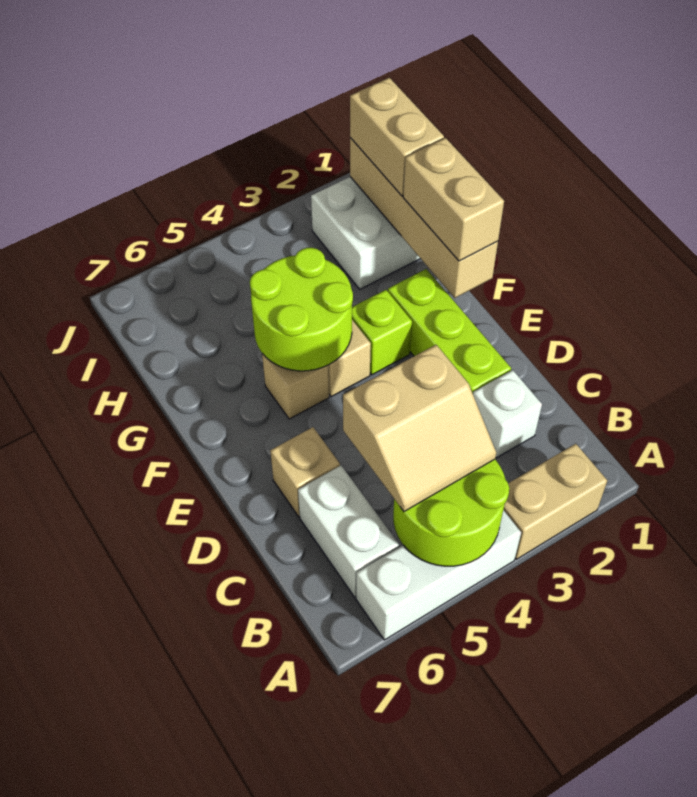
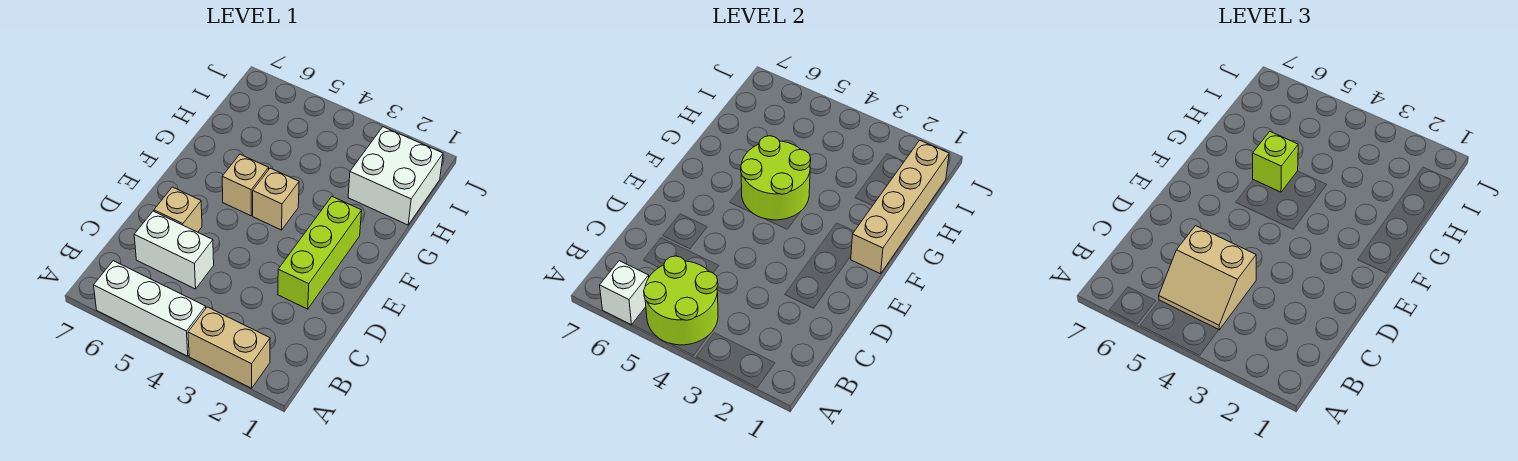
white 1x2 brick [298,466,399,597] -> white 1x2 brick turned to [134,211,214,289]
white 1x1 brick [473,370,542,458] -> white 1x1 brick moved to [600,261,649,325]
tan 1x2 brick [403,138,504,261] -> none
lime 1x1 brick [352,290,412,375] -> lime 1x1 brick moved to [1253,132,1298,192]
tan 1x2 brick [350,78,444,196] -> none

